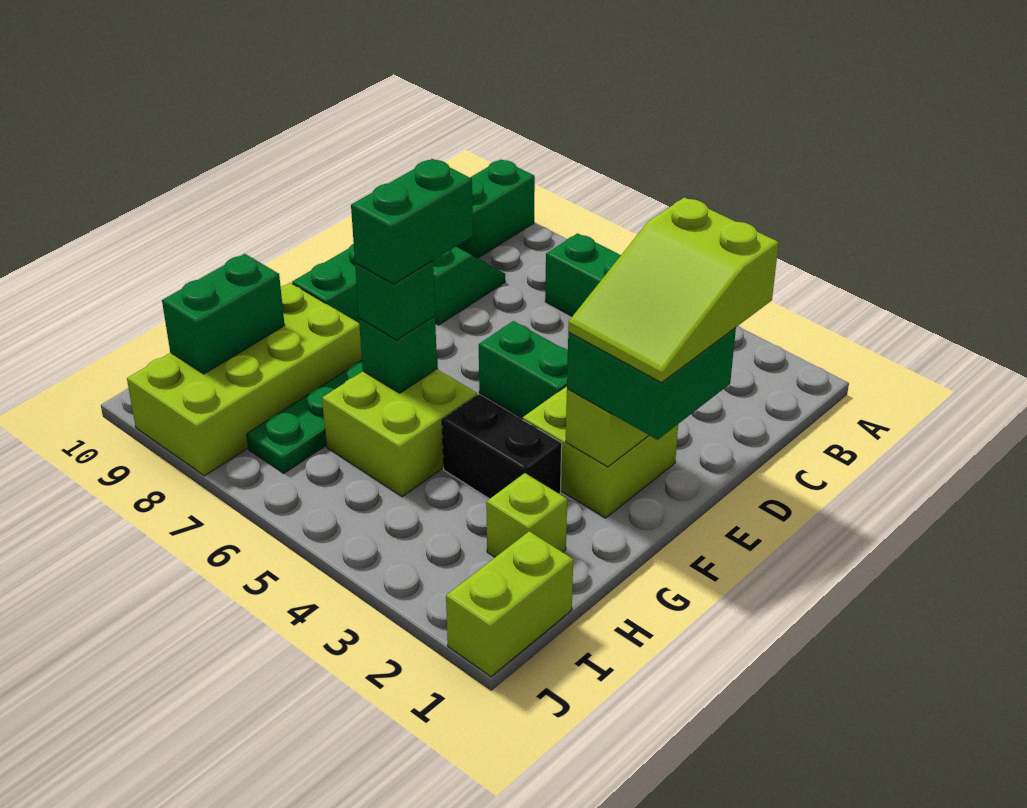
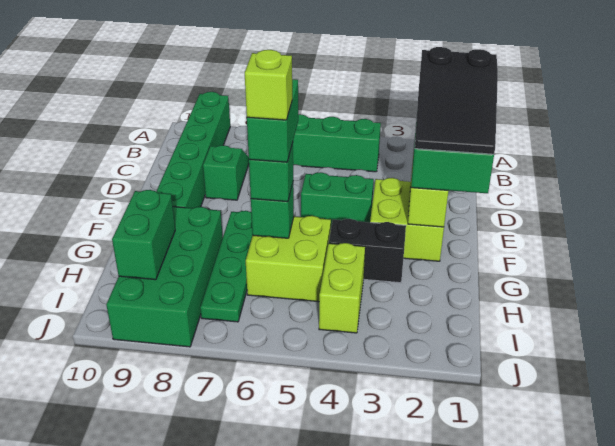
lime 2x3 slope [568,197,779,383] -> black 2x3 slope [415,47,498,154]
lime 2x4 brick [127,283,362,476] -> green 2x4 brick [106,207,223,347]
lime 1x1 brick [486,473,567,557] -> lime 1x1 brick moved to [245,50,292,120]
lime 1x2 brick [446,531,573,677] -> lime 1x2 brick moved to [319,243,365,333]

